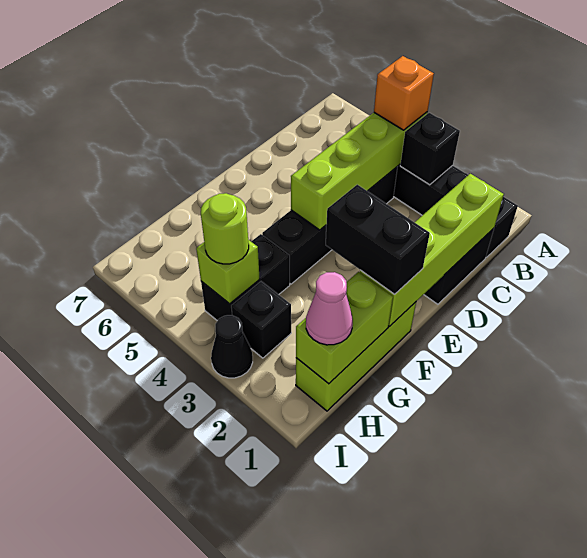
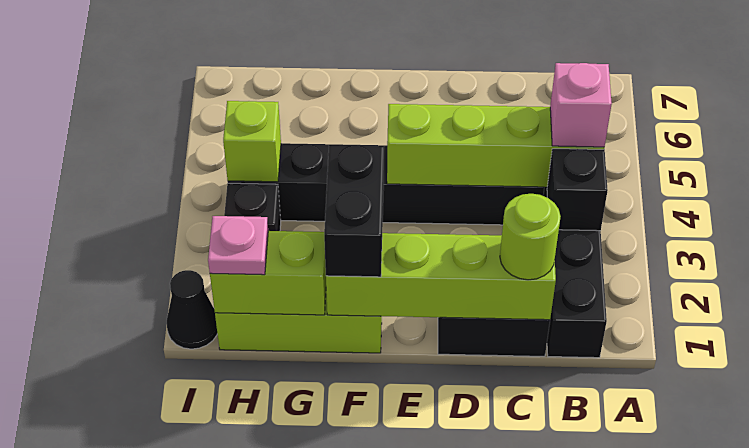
orange 1x1 brick [374,56,434,130] -> pink 1x1 brick [550,63,612,147]
pink 1x1 cone [306,272,353,345] -> pink 1x1 plate [208,216,268,275]
lime 1x1 round brick [201,193,249,264] -> lime 1x1 round brick moved to [500,194,561,280]
black 1x1 cone [211,315,253,378] -> black 1x1 cone moved to [167,270,217,349]

